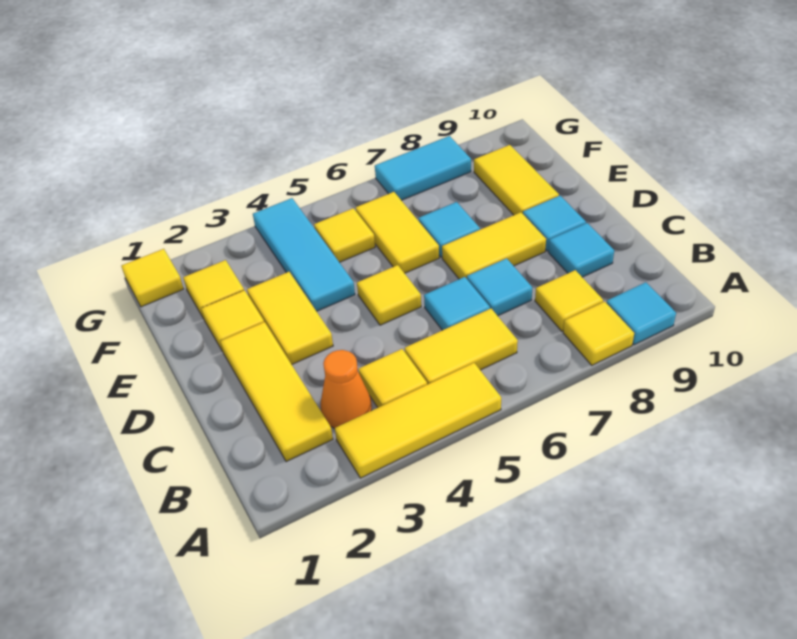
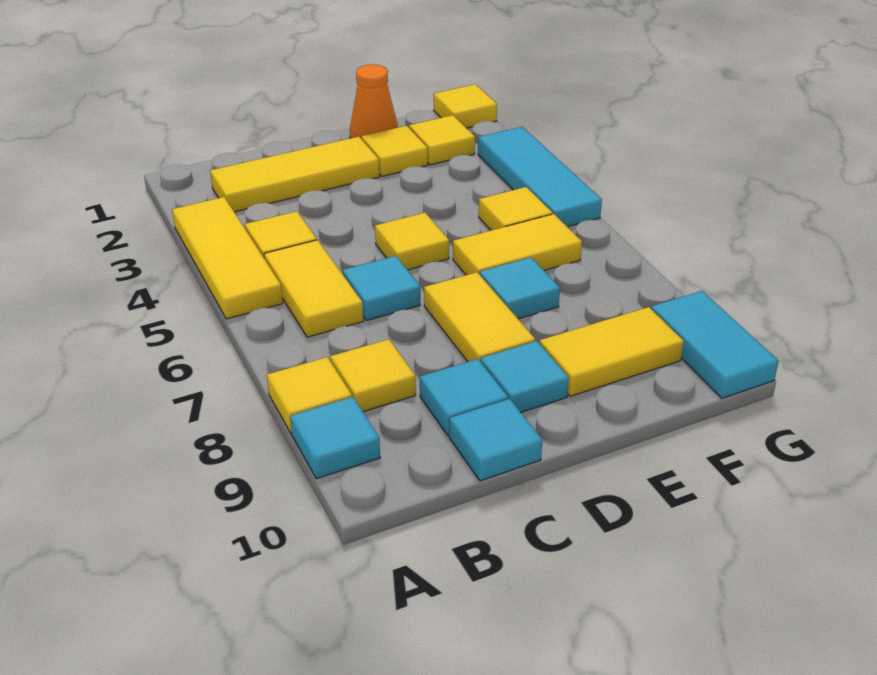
orange 1x1 cone [321,350,372,429] -> orange 1x1 cone moved to [350,64,398,139]
cyan 1x1 tile [467,258,532,316] -> cyan 1x1 tile moved to [449,399,542,481]
yellow 1x2 tile [247,272,333,364] -> none
cyan 1x3 tile [253,198,355,311] -> cyan 1x3 tile turned to [478,127,602,227]
cyan 1x2 tile [375,136,471,200] -> cyan 1x2 tile moved to [651,291,778,398]

